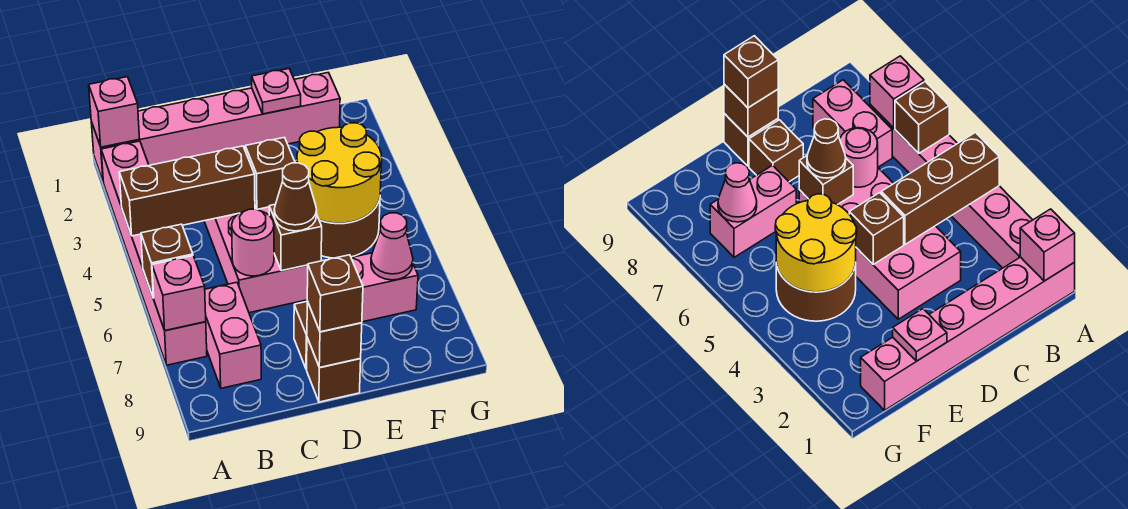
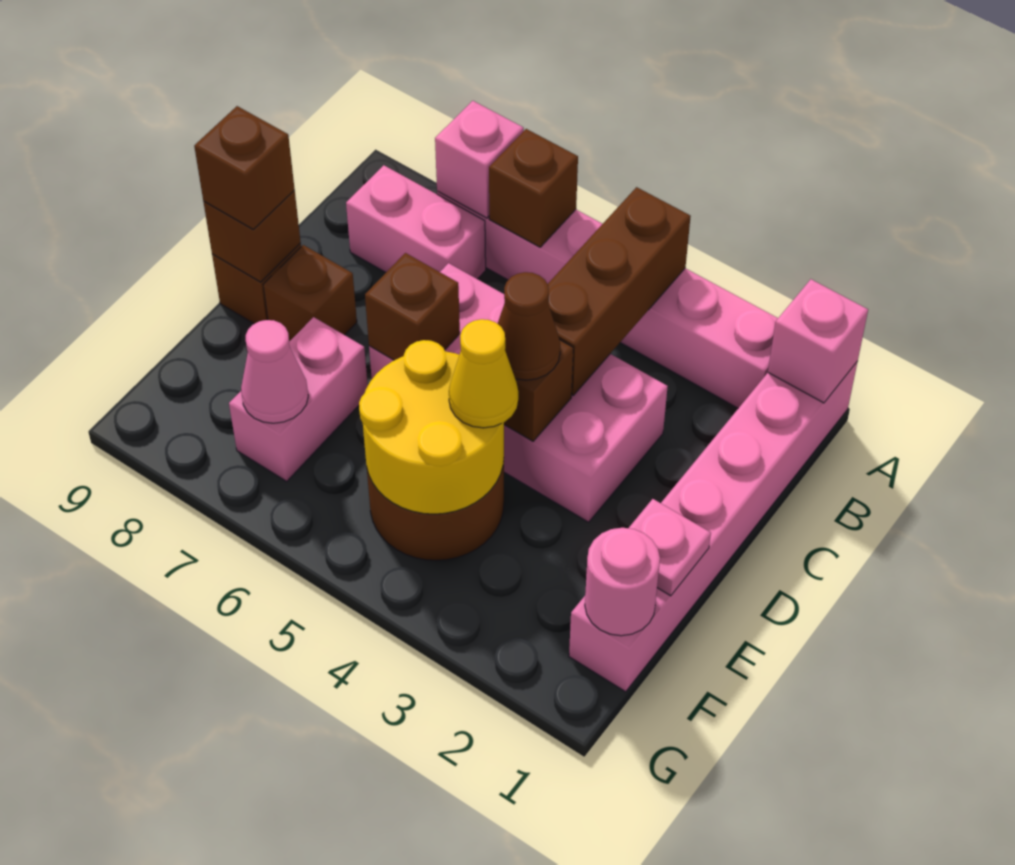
pink 1x1 round brick [232,209,274,276] -> pink 1x1 round brick moved to [585,528,660,636]
brown 1x1 cone [274,163,317,231] -> brown 1x1 cone moved to [498,272,560,380]
none -> yellow 1x1 cone [449,319,518,428]

